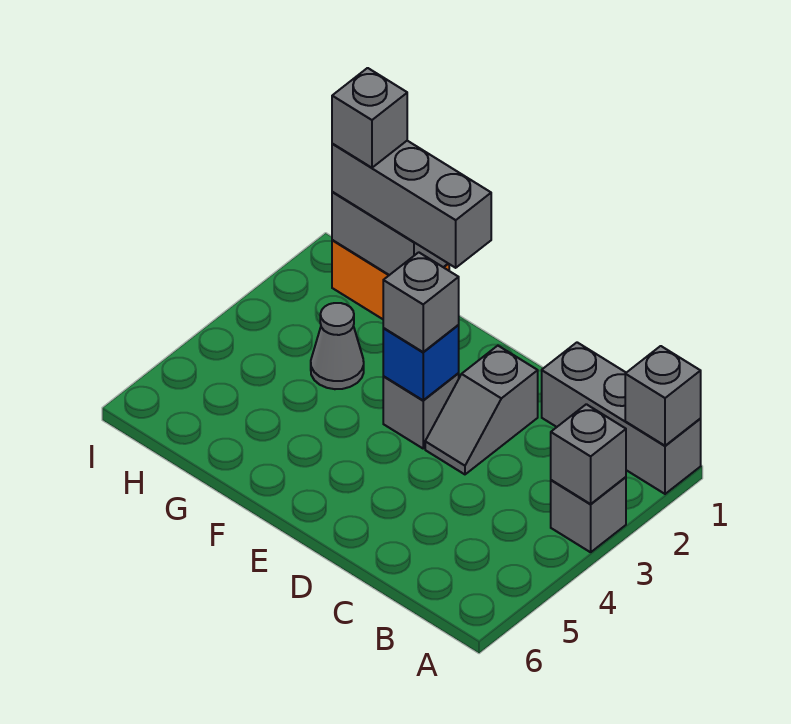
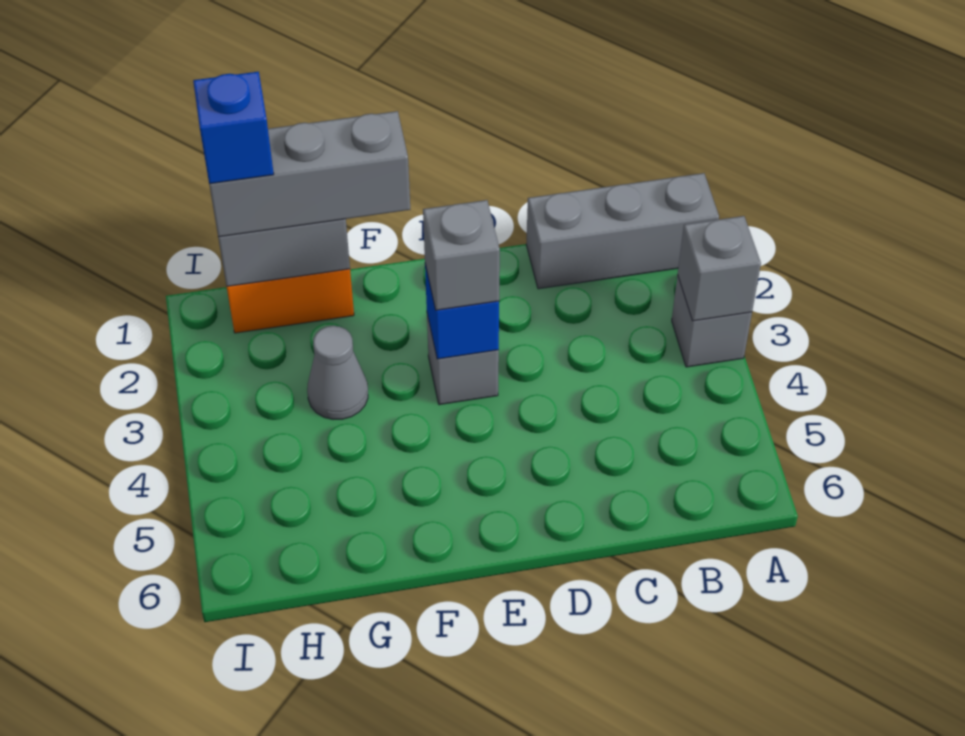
grey 1x1 brick [625,346,701,446] -> none
grey 1x2 slope [425,346,538,474] -> none
grey 1x1 brick [332,68,407,168] -> blue 1x1 brick [193,72,274,184]

